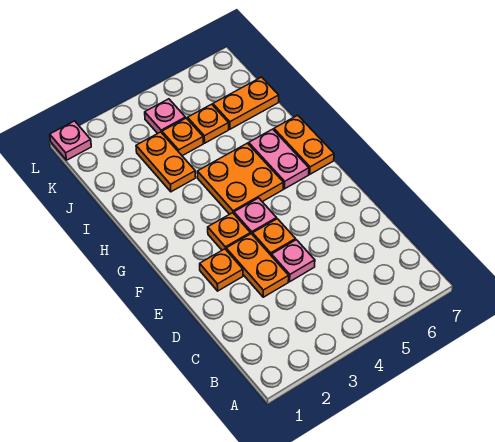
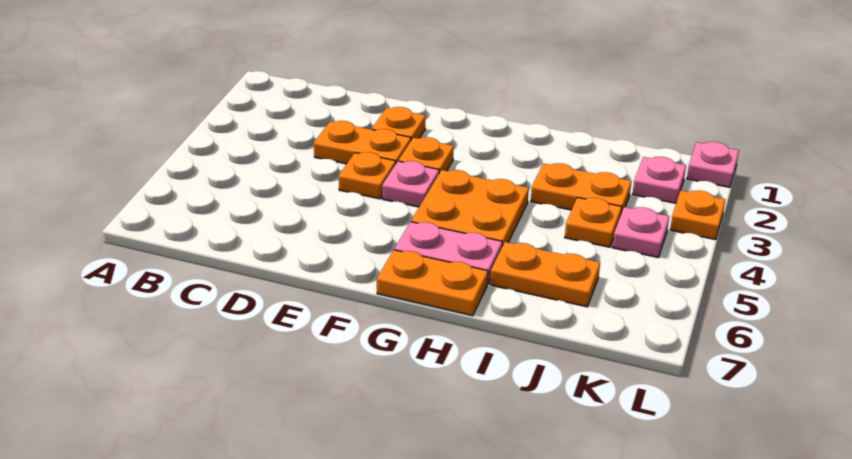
pink 1x1 plate [272,240,315,282] -> pink 1x1 plate moved to [632,157,686,203]
orange 1x1 plate [188,104,229,143] -> orange 1x1 plate moved to [670,190,726,240]
orange 1x2 plate [213,77,279,129] -> orange 1x2 plate turned to [490,242,600,307]

